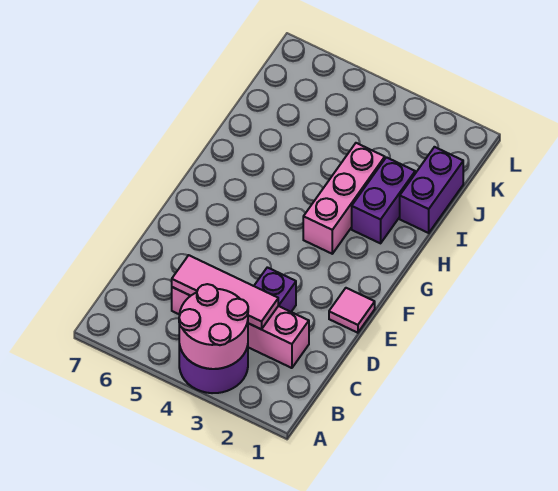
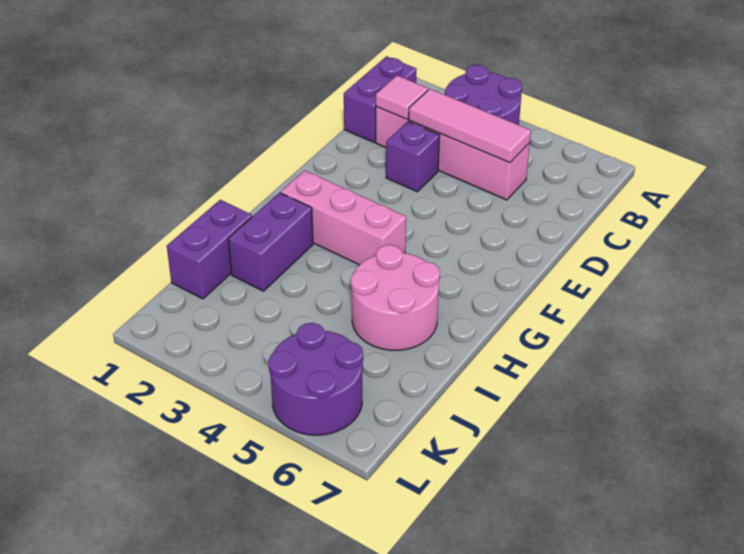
pink 2x2 round brick [179,284,248,369] -> pink 2x2 round brick moved to [351,245,440,350]
none -> purple 1x2 brick [344,56,417,142]
pink 1x1 tile [329,288,375,333] -> pink 1x1 tile moved to [376,76,428,119]
pink 1x3 brick [303,143,385,254] -> pink 1x3 brick turned to [281,170,406,265]
none -> purple 2x2 round brick [268,323,363,435]

